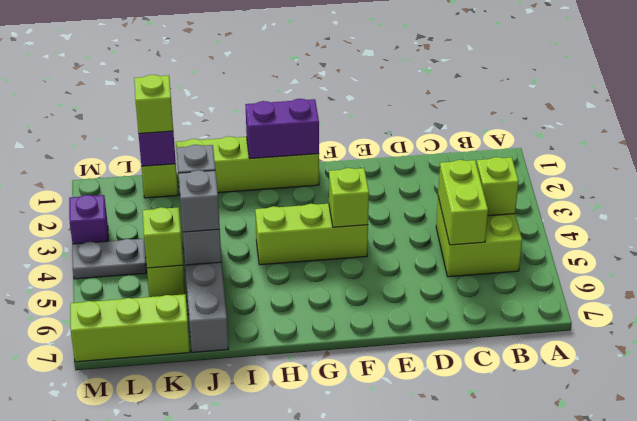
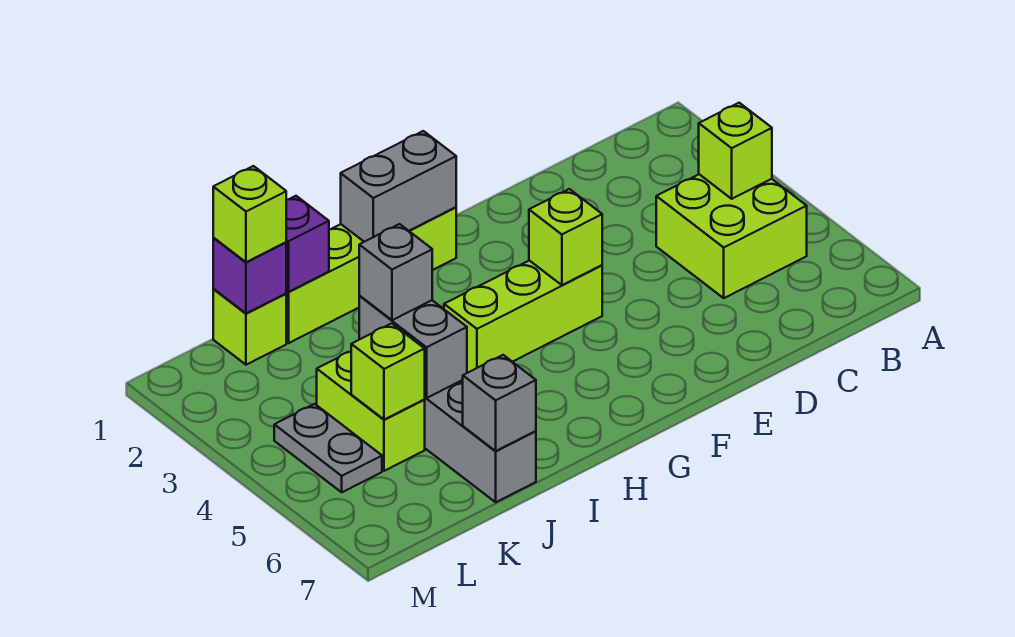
lime 1x2 brick [438,160,488,245] -> none
purple 1x2 brick [245,99,319,159] -> grey 1x2 brick [341,131,456,242]
grey 1x1 brick [178,170,220,232] -> grey 1x1 brick moved to [463,355,536,451]
lime 1x3 brick [70,294,190,362] -> none
grey 1x2 plate [72,239,147,279] -> grey 1x2 plate turned to [274,404,382,492]
purple 1x1 brick [69,195,108,244] -> purple 1x1 brick moved to [286,196,329,292]

